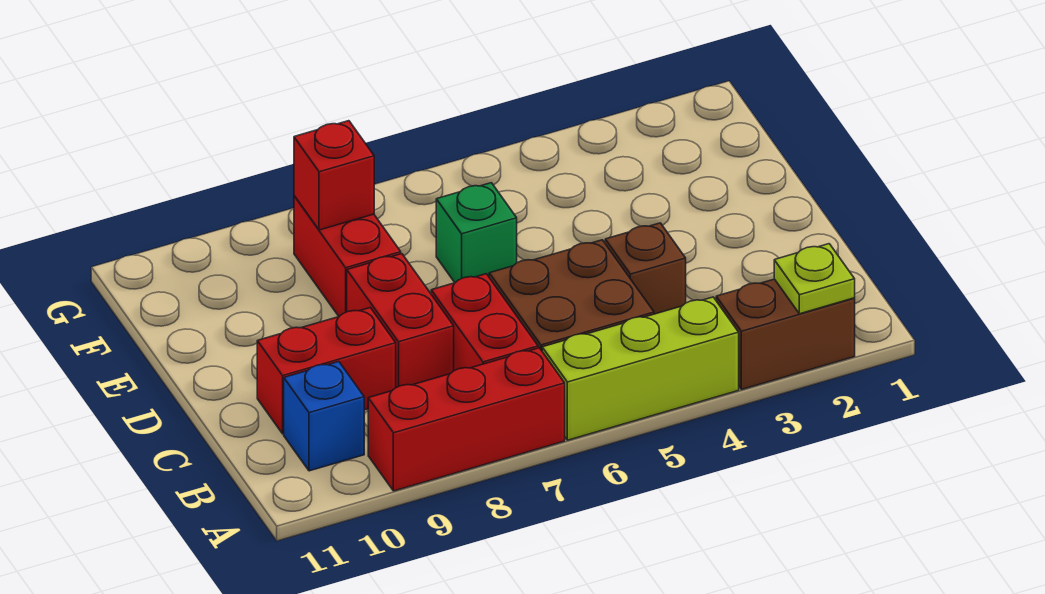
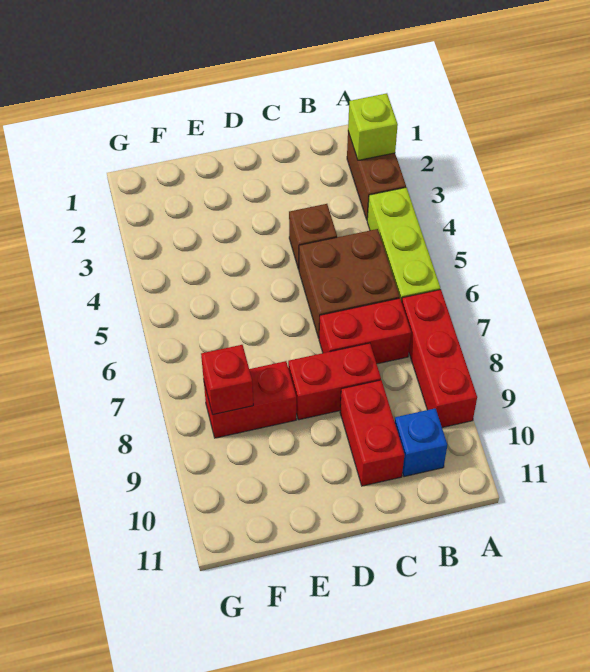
lime 1x1 plate [774,244,855,314] -> lime 1x1 brick [348,93,398,160]
green 1x1 brick [436,183,517,282] -> none

